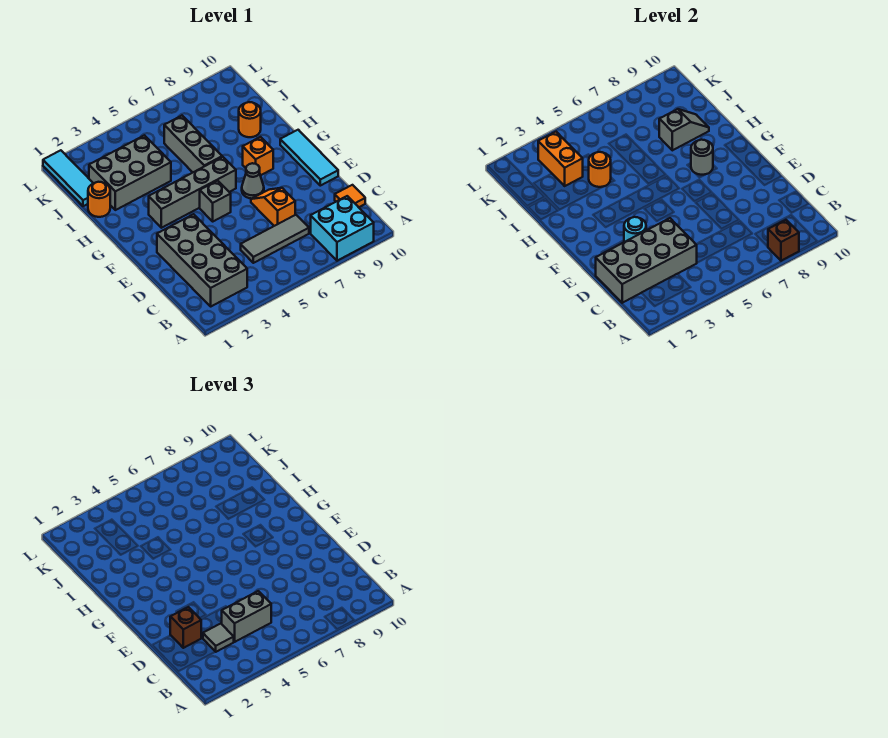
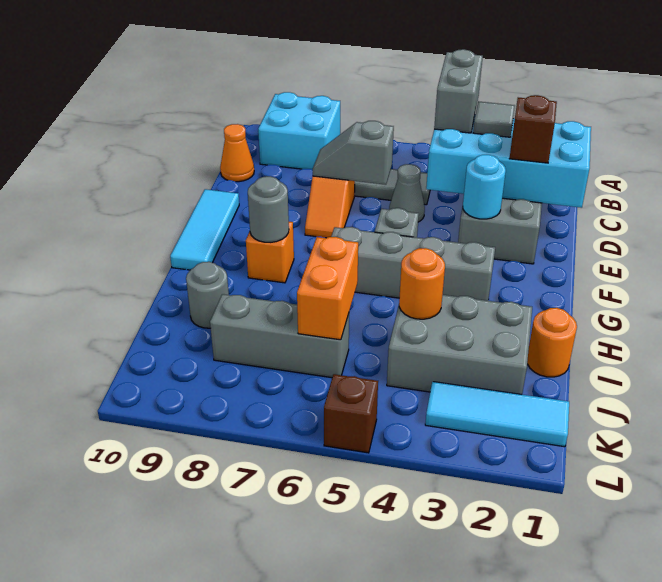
brown 1x1 brick [768,220,799,261] -> brown 1x1 brick moved to [324,374,378,453]
grey 2x4 brick [596,218,697,303] -> cyan 2x4 brick [426,116,591,208]
grey 1x2 brick [222,591,271,642] -> grey 1x2 brick turned to [434,49,483,133]
orange 1x1 tile [335,185,365,207] -> orange 1x1 cone [220,124,254,182]
grey 1x1 cone [242,163,264,199] -> grey 1x1 cone moved to [389,164,425,222]
grey 1x3 brick [164,116,222,172] -> grey 1x3 brick turned to [210,294,349,378]
grey 1x2 slope [659,109,709,150] -> grey 1x2 slope moved to [313,121,394,185]
orange 1x1 round brick [239,102,261,137] -> grey 1x1 round brick [186,262,229,328]
cyan 1x3 tile [43,150,93,206] -> cyan 1x3 tile turned to [425,382,569,447]
orange 1x2 brick [538,132,583,186] -> orange 1x2 brick moved to [297,237,358,340]

